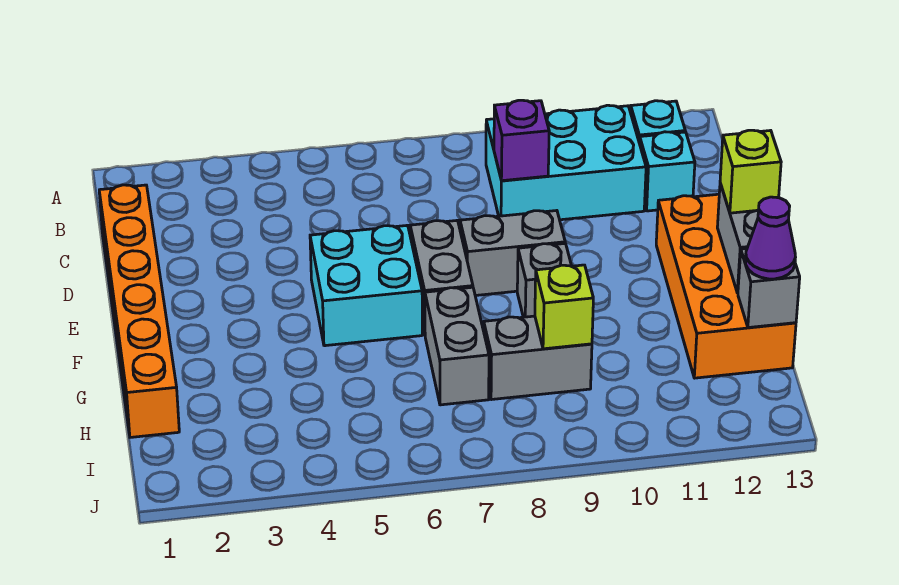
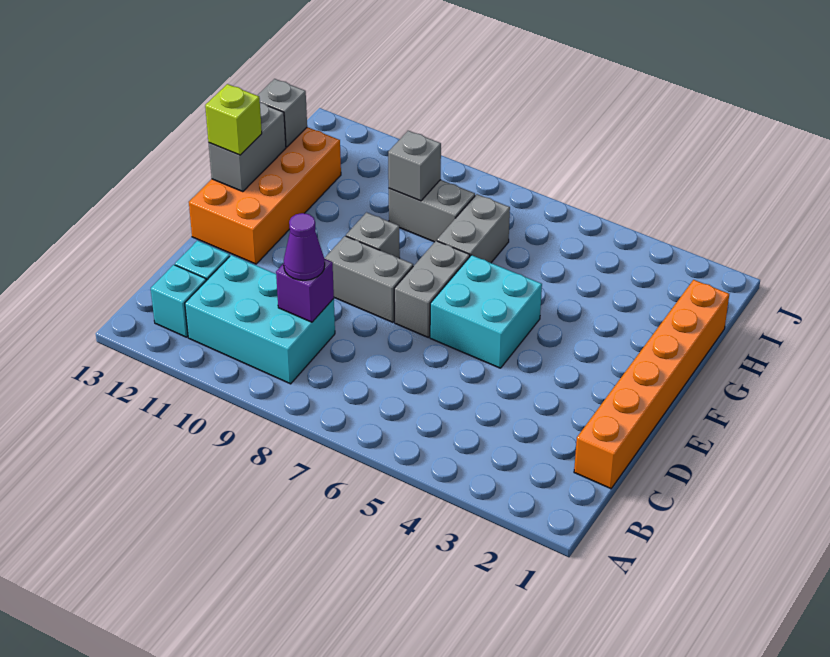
lime 1x1 brick [535,265,593,349] -> grey 1x1 brick [388,131,441,201]
purple 1x1 cone [745,197,795,279] -> purple 1x1 cone moved to [284,213,325,280]

